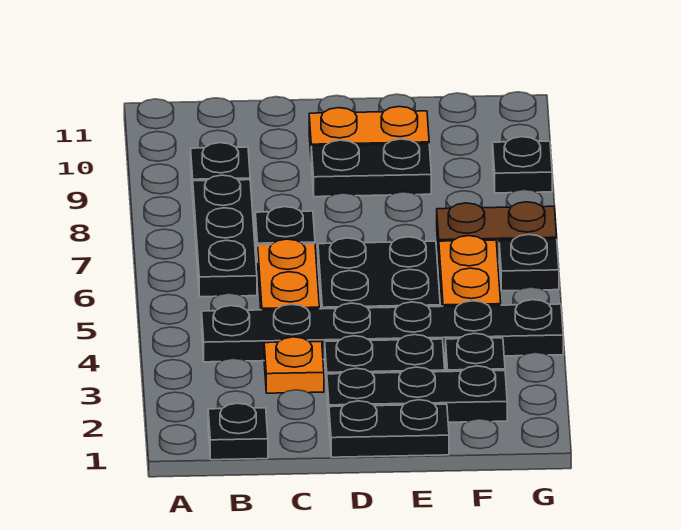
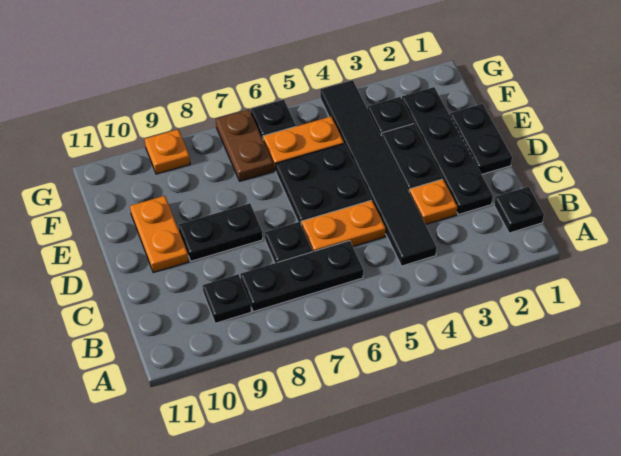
black 1x6 plate [202,300,563,362] -> black 1x6 tile [320,80,437,266]
black 1x3 plate [327,366,507,422] -> black 1x4 plate [402,87,493,215]
black 1x2 plate [311,139,431,197] -> black 1x2 plate turned to [178,203,263,261]
black 1x1 plate [493,137,552,193] -> orange 1x1 plate [145,129,190,174]

